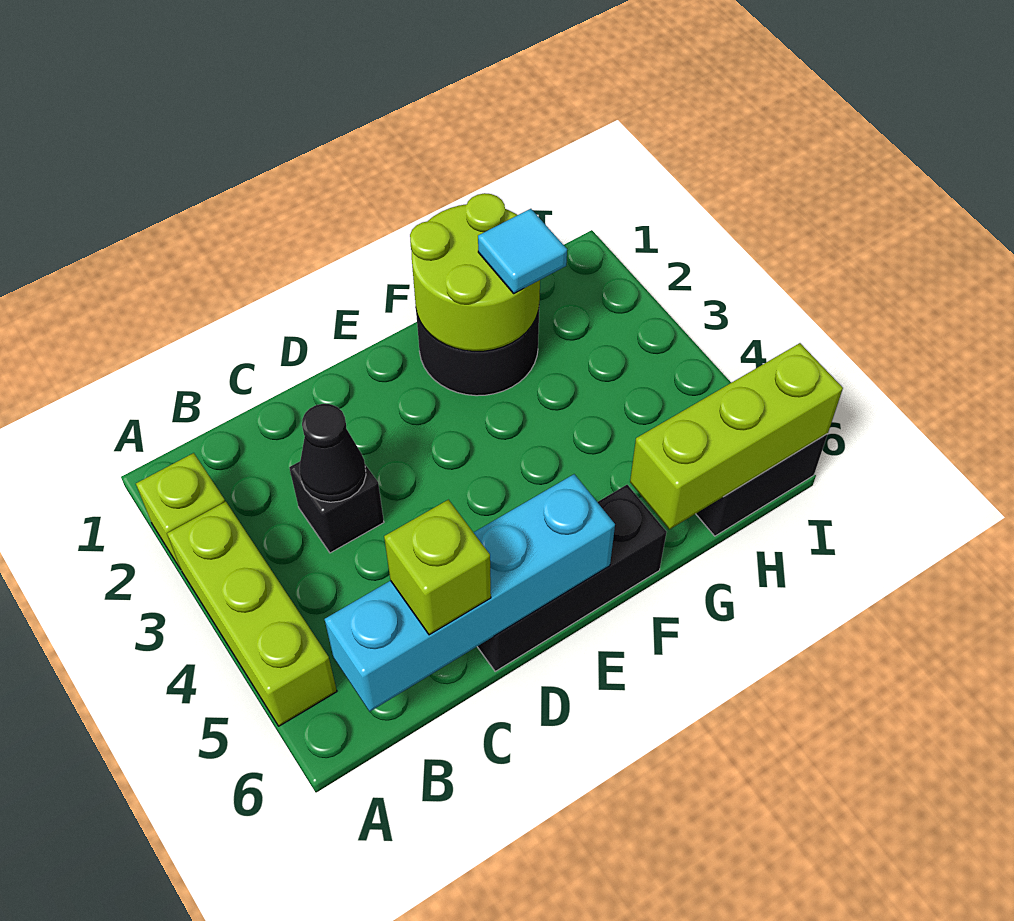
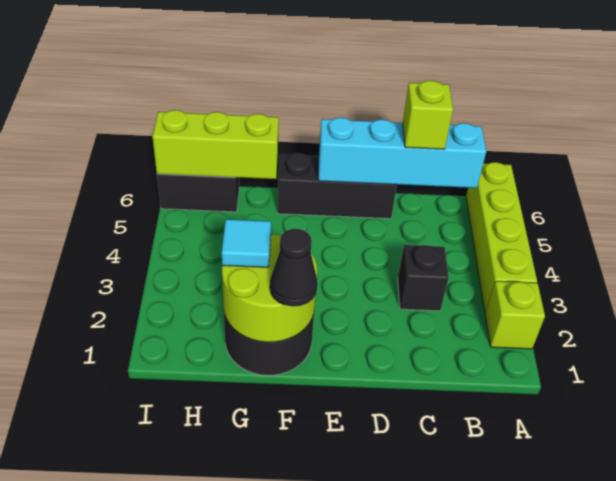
lime 1x3 brick [167,502,337,726] -> lime 1x4 brick [466,162,537,313]
black 1x1 cone [300,404,366,502] -> black 1x1 cone moved to [270,229,318,307]

